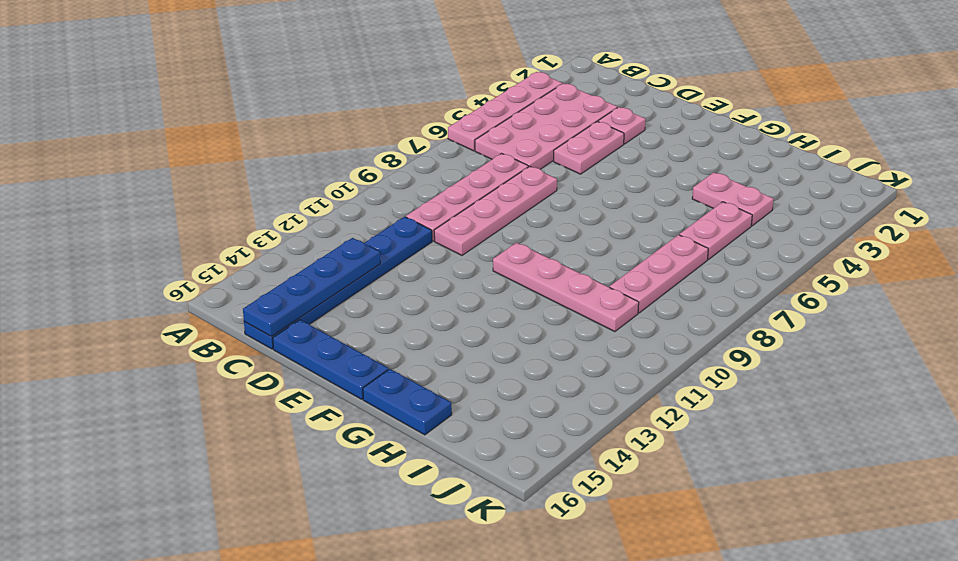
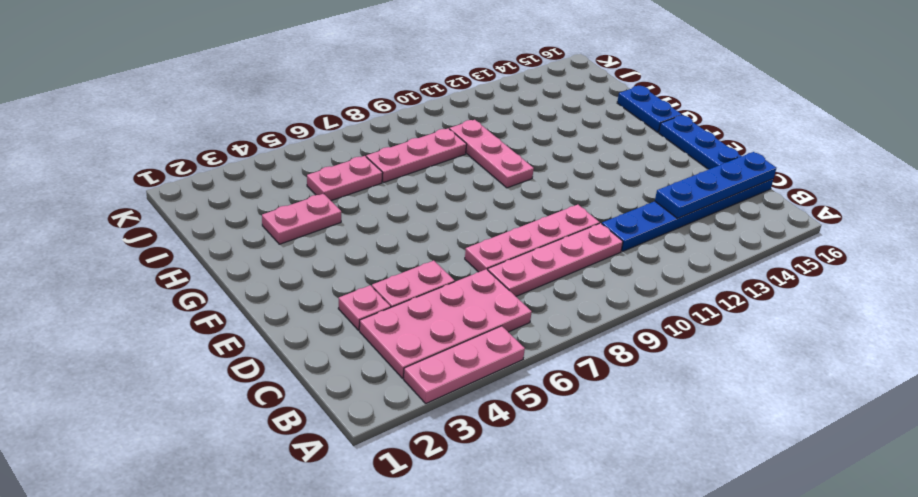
pink 1x4 plate [448,72,562,151] -> pink 1x3 plate [403,326,525,403]
pink 1x4 plate [493,243,639,332] -> pink 1x3 plate [450,120,534,188]
pink 1x2 plate [692,172,774,226] -> pink 1x2 plate turned to [262,194,341,244]

